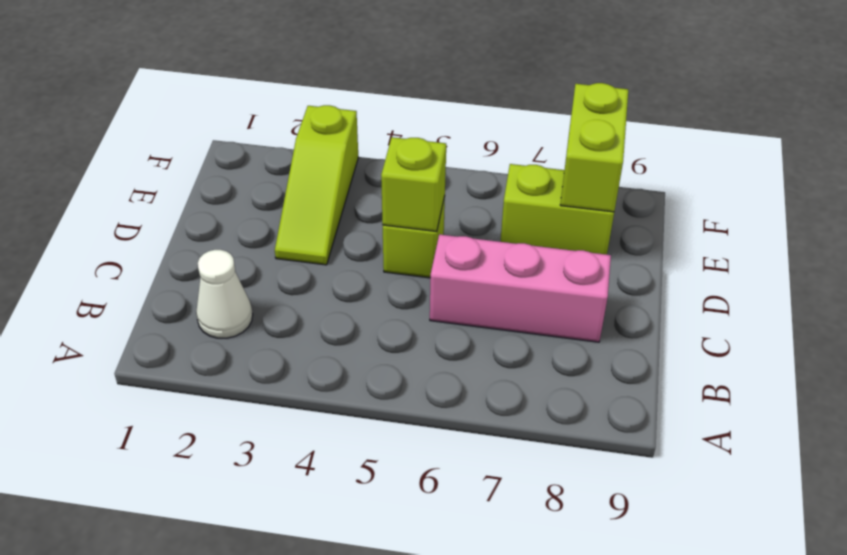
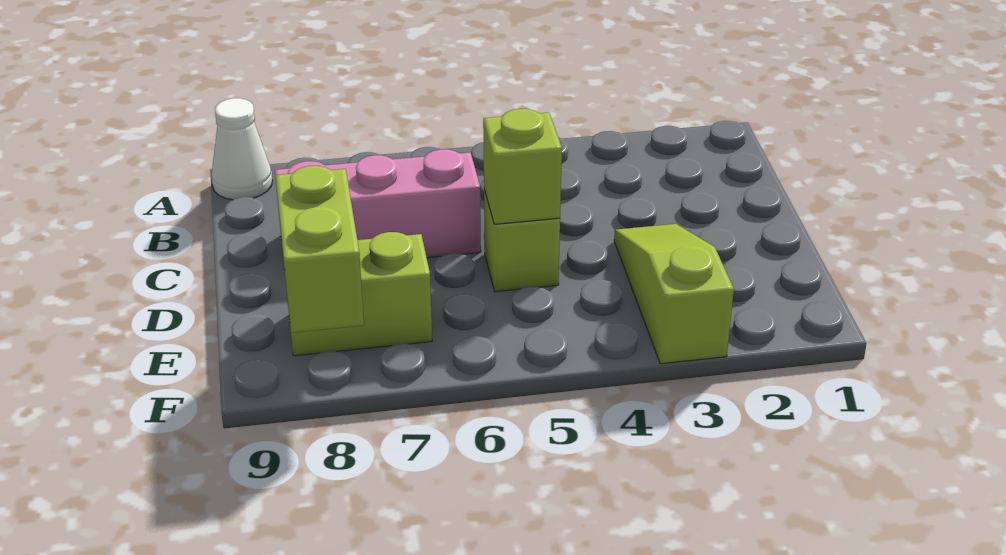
white 1x1 cone [196,250,253,338] -> white 1x1 cone moved to [211,98,272,200]

